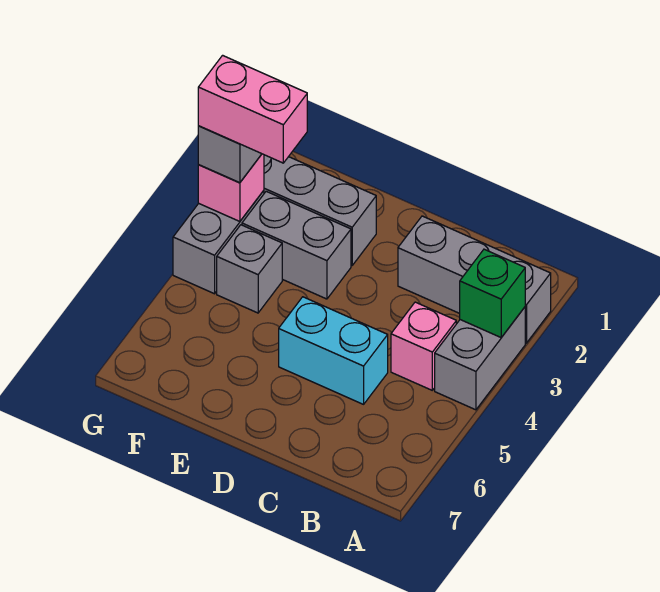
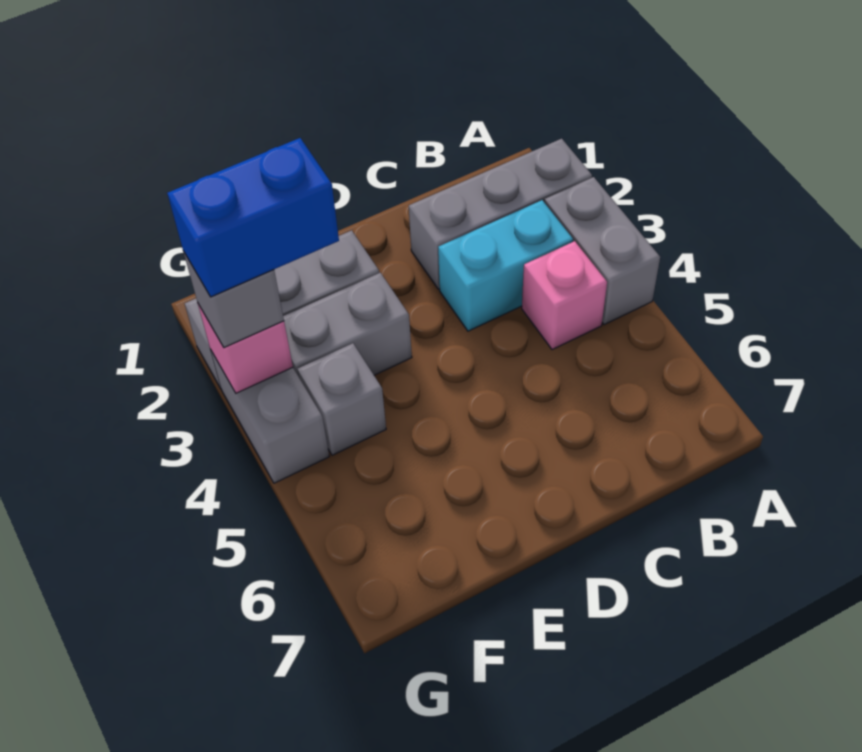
green 1x1 brick [460,249,525,337] -> none
cyan 1x2 brick [279,297,388,404] -> cyan 1x2 brick moved to [438,200,573,331]
pink 1x2 brick [198,55,307,163] -> blue 1x2 brick [167,138,339,297]

